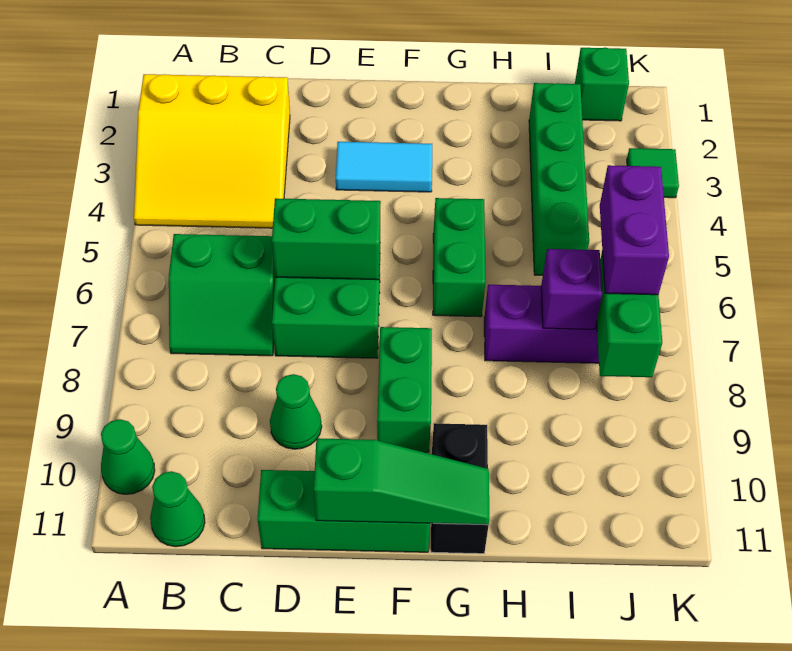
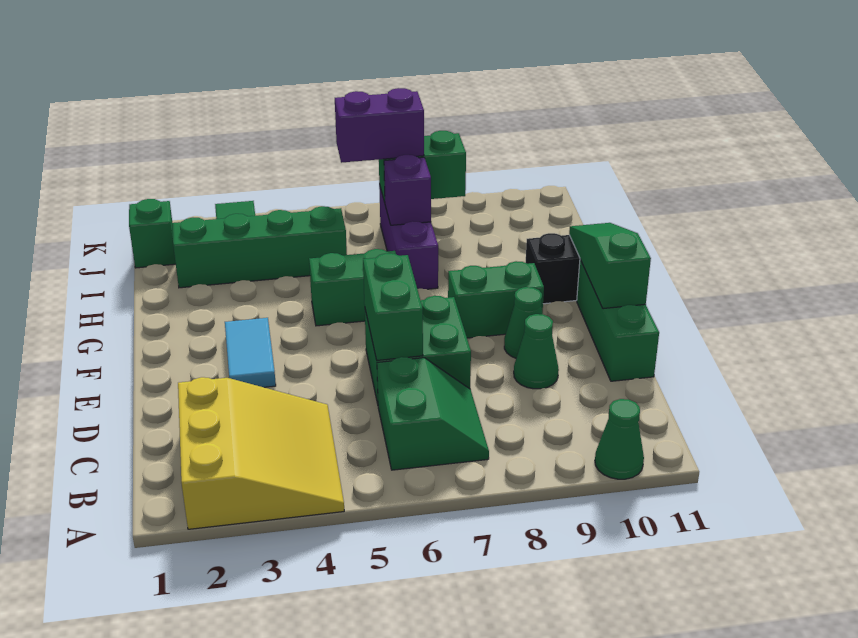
green 1x1 cone [150,471,205,547] -> green 1x1 cone moved to [504,287,543,358]

